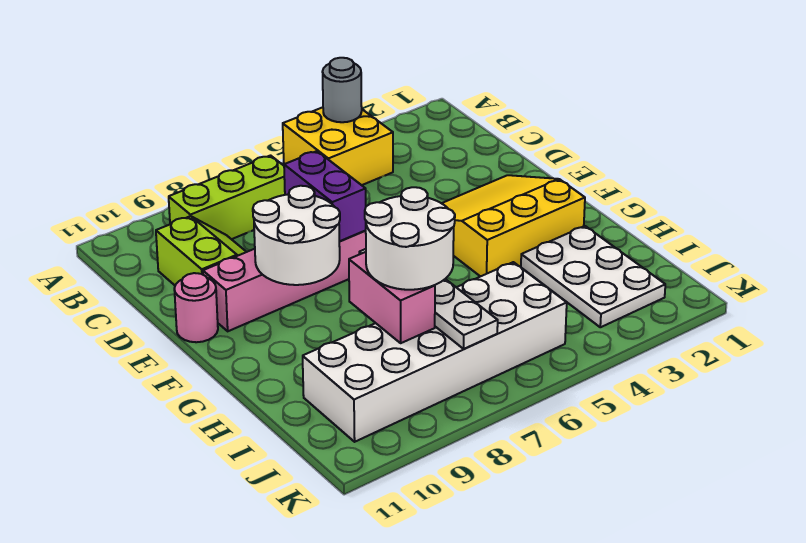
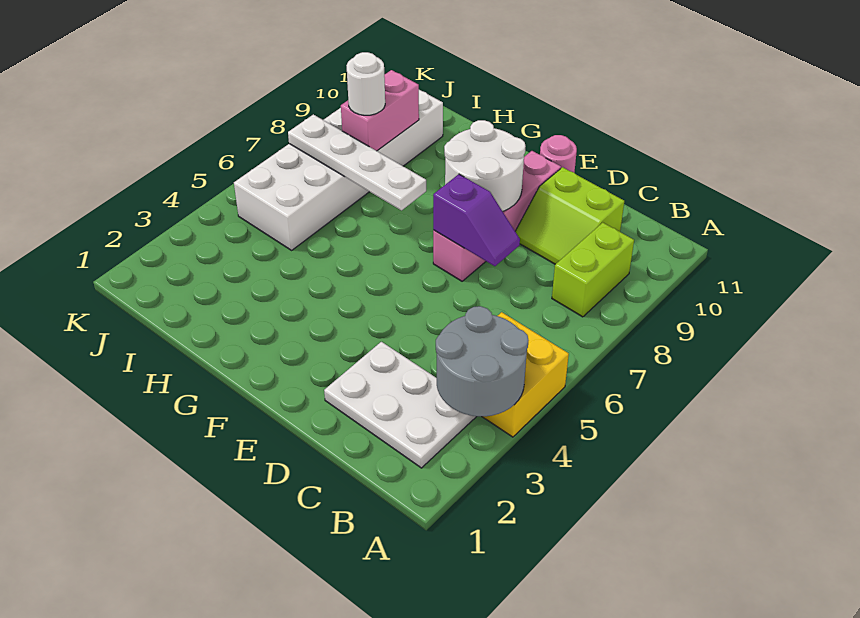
grey 1x1 round brick [323,58,362,122] -> grey 2x2 round brick [436,306,529,416]
lime 1x3 brick [169,156,285,239] -> lime 1x2 brick [552,223,634,317]
purple 1x2 brick [284,151,366,241] -> purple 1x2 slope [433,174,520,266]
yellow 3x3 slope [442,175,585,277] -> none
white 2x3 plate [521,226,665,327] -> white 2x3 plate moved to [324,342,477,468]
white 2x2 round brick [365,187,455,290] -> white 1x1 round brick [346,52,385,115]
pink 1x2 brick [349,252,435,343] -> pink 1x2 brick turned to [341,70,419,151]

